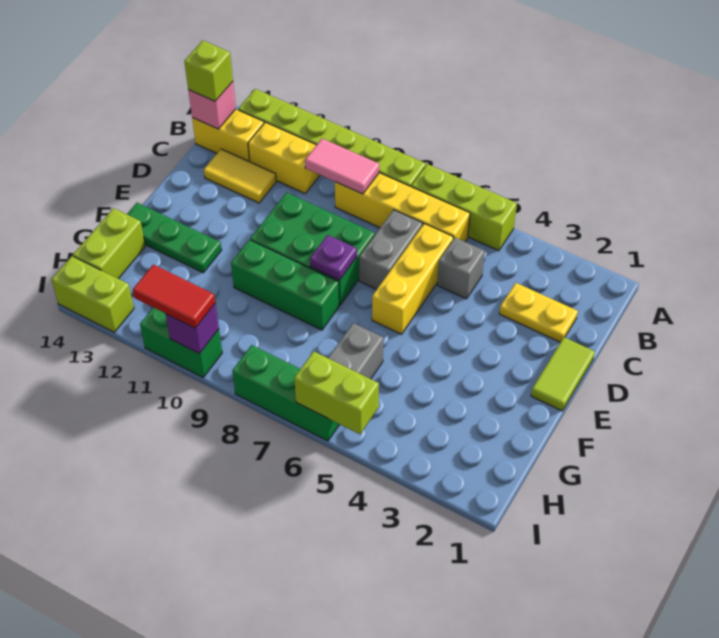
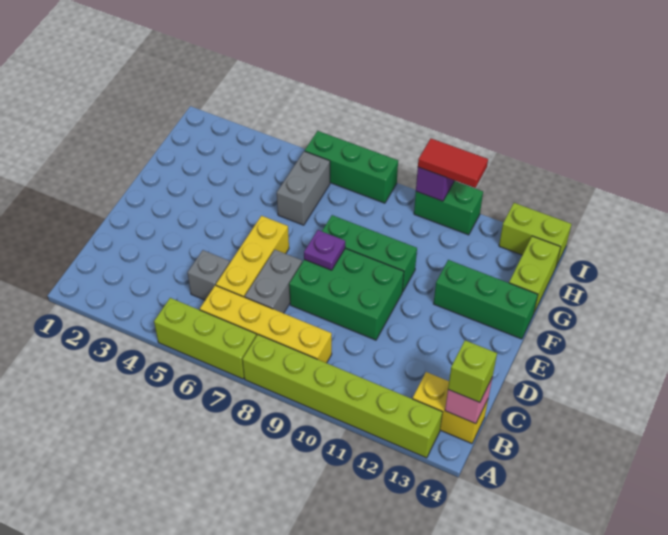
pink 1x2 tile [305,139,379,194] -> none
yellow 1x2 brick [248,122,320,193] -> none
yellow 1x2 plate [499,283,578,342] -> none
yellow 1x2 tile [204,149,276,203] -> none
lime 1x2 tile [531,337,595,411] -> none
green 1x3 plate [127,203,221,273] -> green 1x3 brick [434,260,538,339]
lime 1x2 brick [294,351,379,434] -> none

